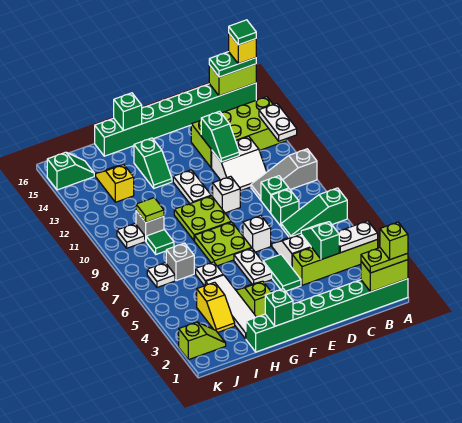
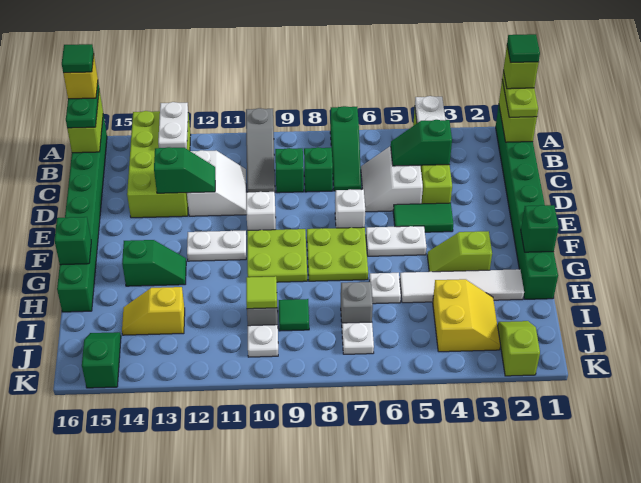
none -> green 1x1 tile [507,34,540,62]
white 1x2 plate [259,103,297,141] -> white 1x2 plate turned to [158,102,188,149]
yellow 1x2 slope [197,282,235,333] -> yellow 2x2 slope [433,279,500,352]

